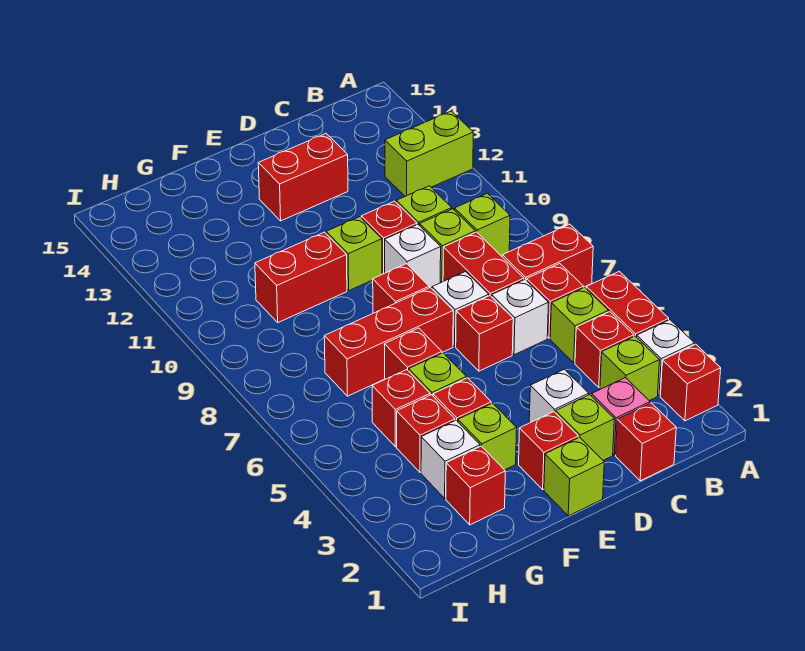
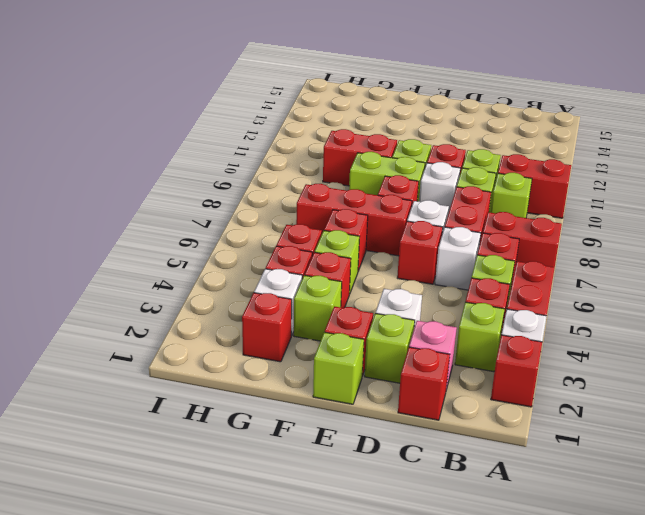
lime 1x2 brick [385,111,473,196] -> lime 1x2 brick moved to [349,152,425,202]
red 1x2 brick [258,134,348,221] -> red 1x2 brick moved to [498,154,571,218]

